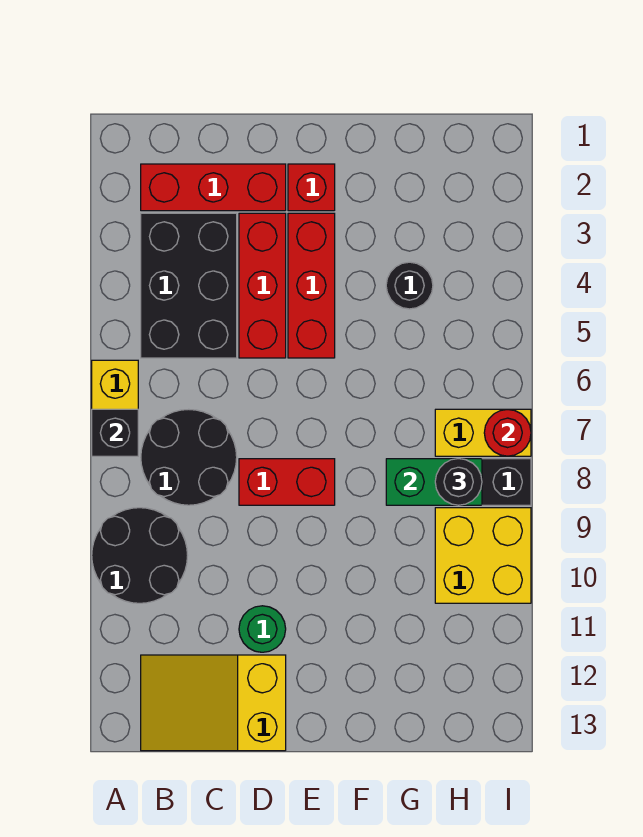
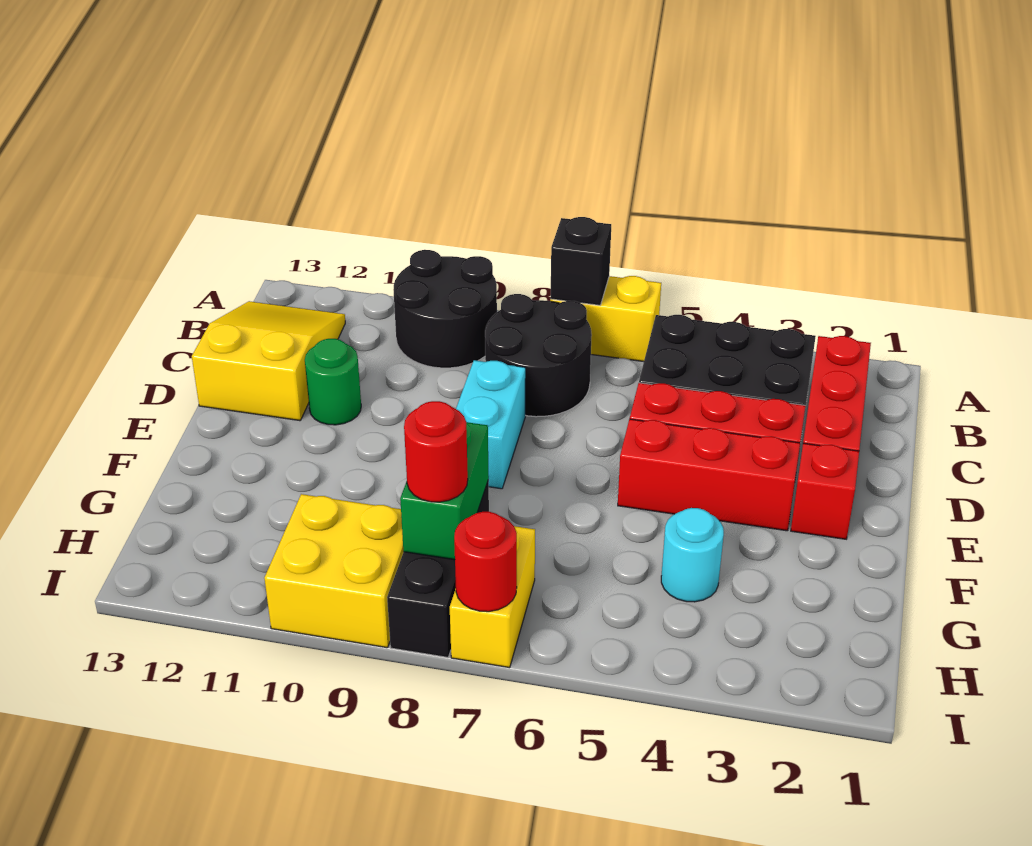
red 1x2 brick [239,459,335,505] -> cyan 1x2 brick [456,360,525,489]
black 1x1 round brick [386,262,433,309] -> cyan 1x1 round brick [661,508,724,602]
black 1x1 round brick [435,459,482,505] -> red 1x1 round brick [404,401,468,502]

